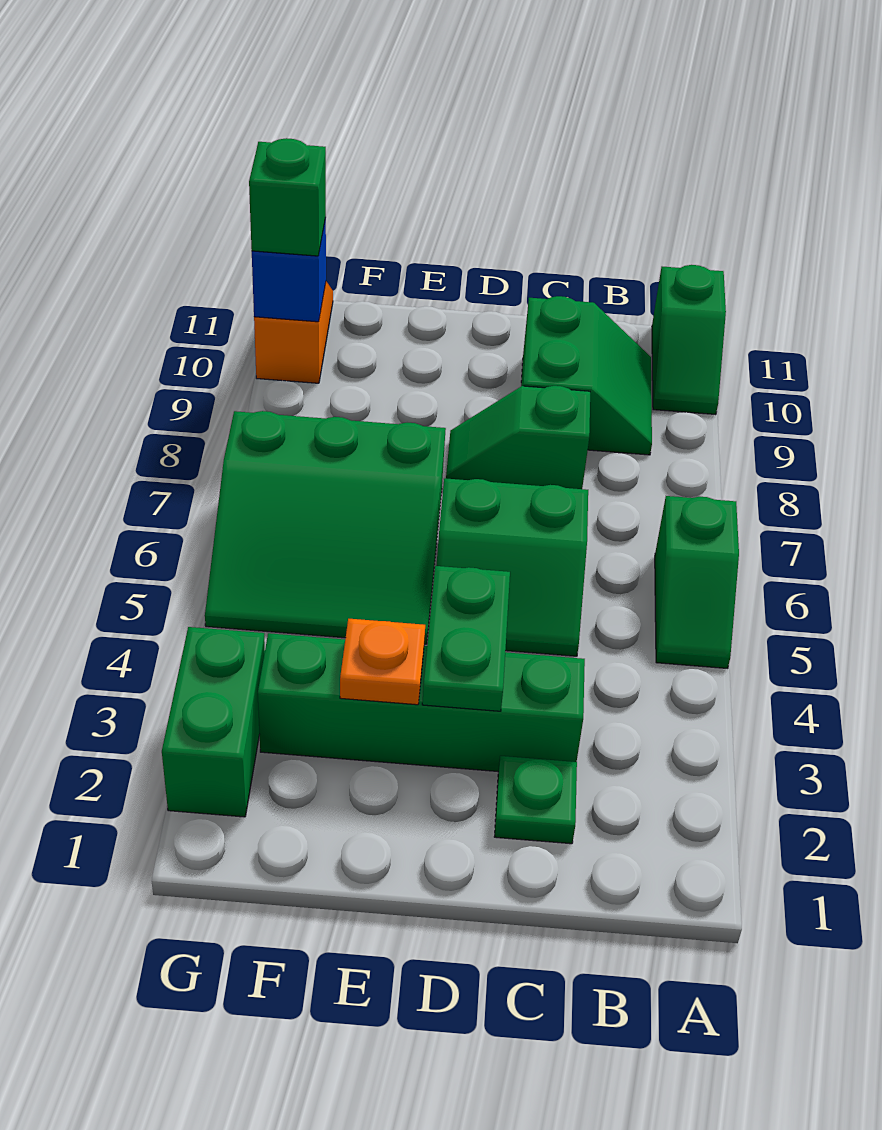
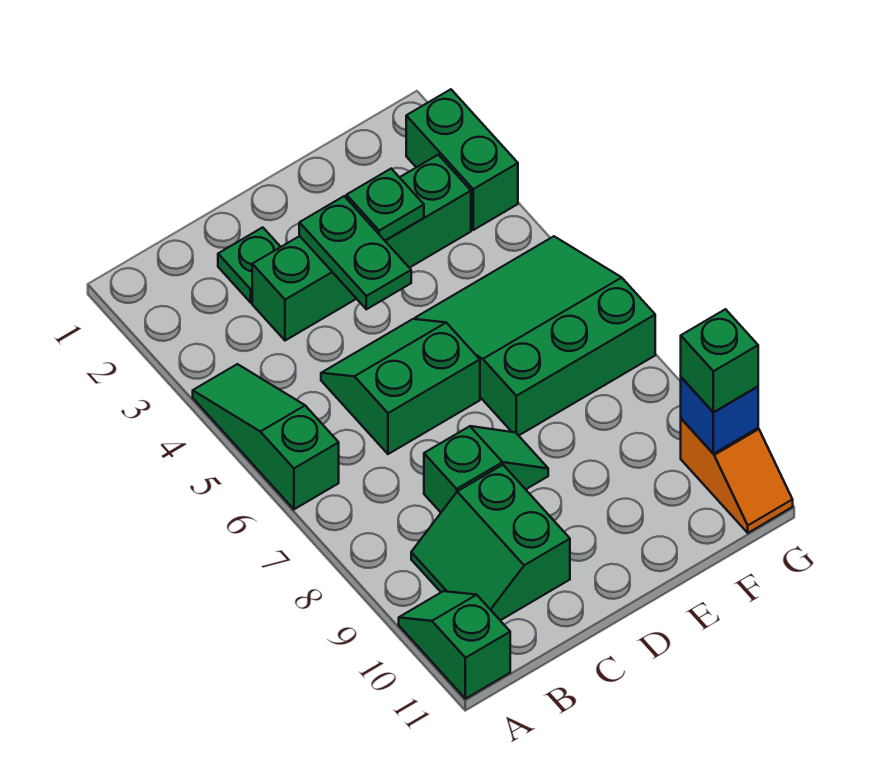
green 1x2 slope [655,496,739,668] -> green 1x3 slope [193,364,339,509]
orange 1x1 plate [340,619,425,705] -> green 1x1 plate [346,169,424,241]

